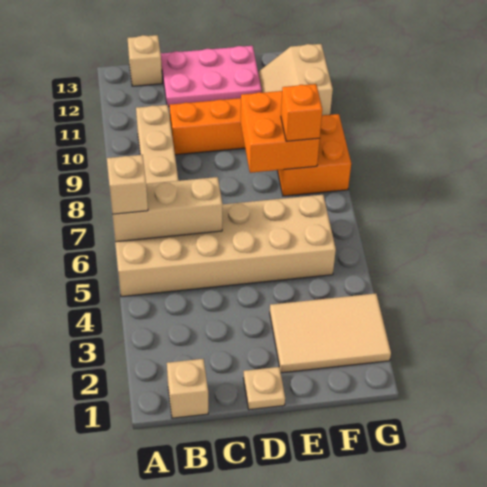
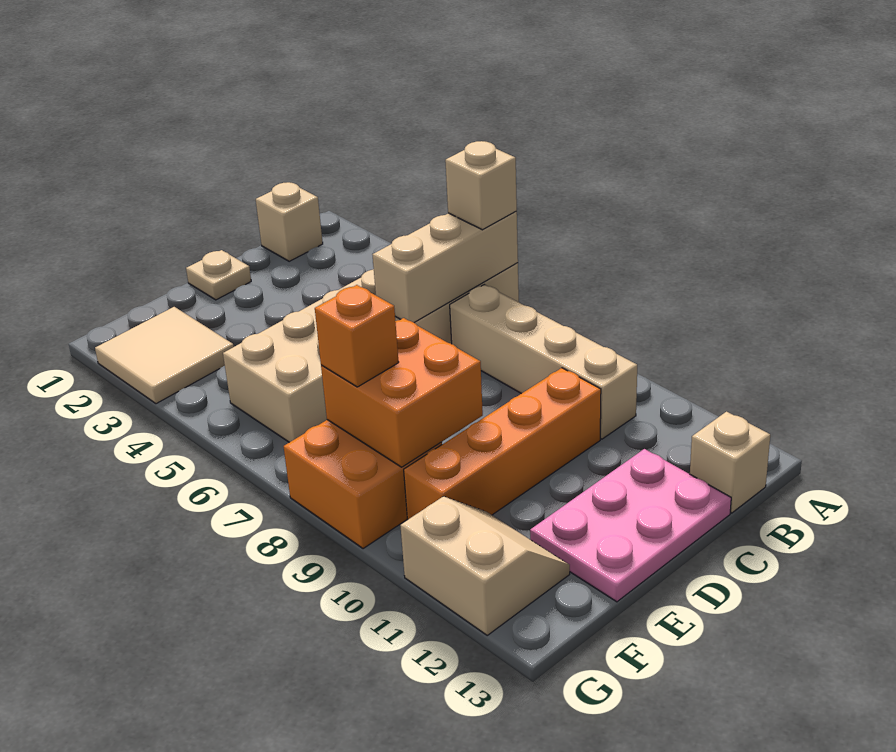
tan 2x3 tile [270,293,391,373] -> tan 2x2 tile [95,307,234,404]

